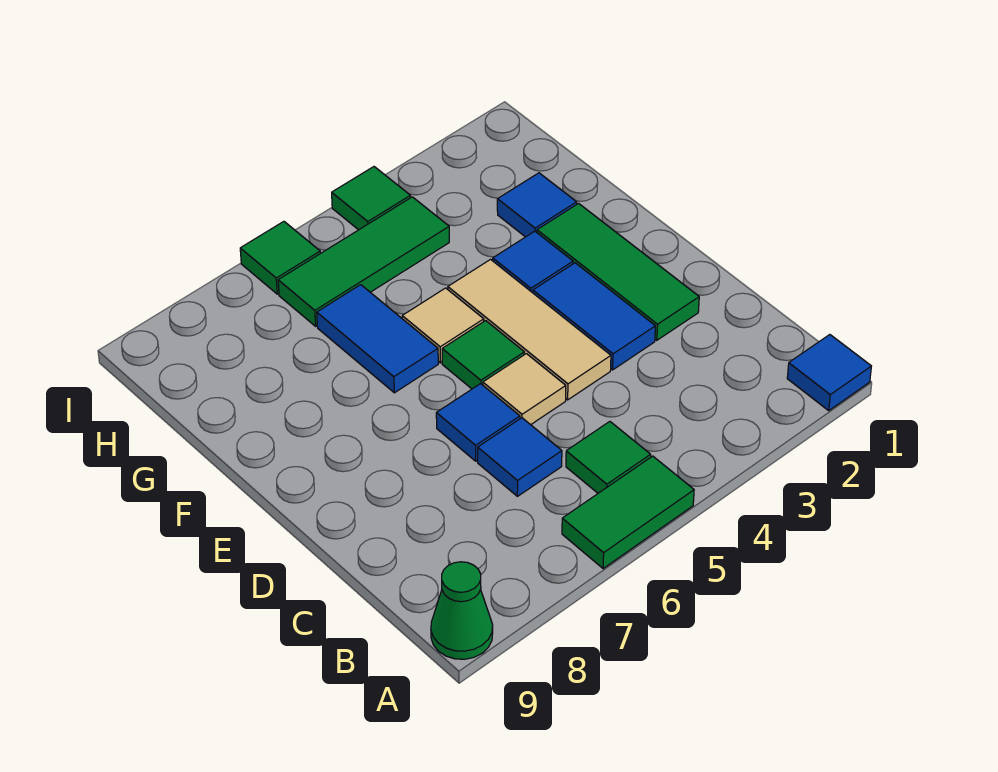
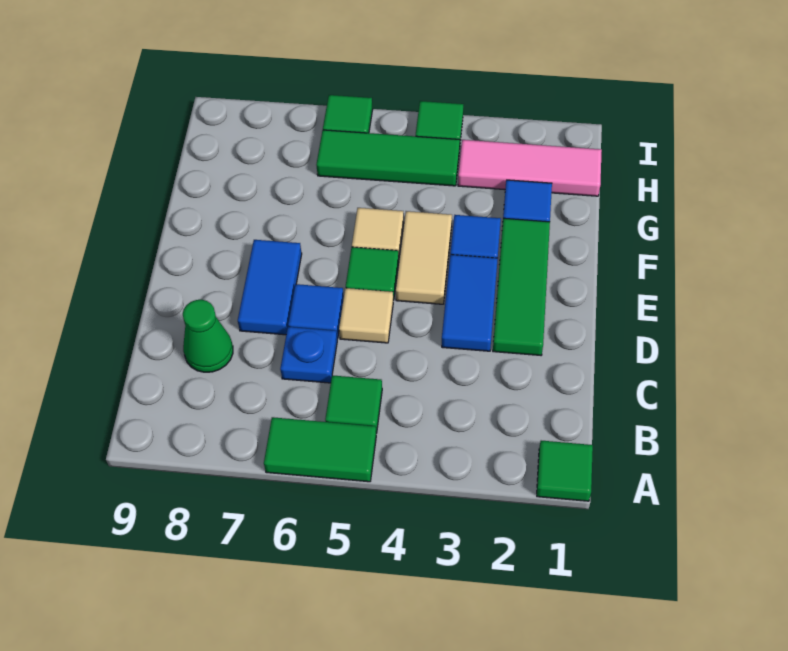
blue 1x1 tile [787,335,871,410] -> green 1x1 tile [537,441,593,501]
green 1x1 cone [431,562,493,659] -> green 1x1 cone moved to [183,300,233,372]
blue 1x1 tile [478,418,562,496] -> blue 1x1 plate [280,327,337,383]
tan 1x3 tile [448,259,611,400] -> tan 1x2 tile [396,211,452,304]
blue 1x2 tile [317,285,438,393] -> blue 1x2 tile moved to [238,240,302,335]
none -> pink 1x3 tile [458,140,602,196]

